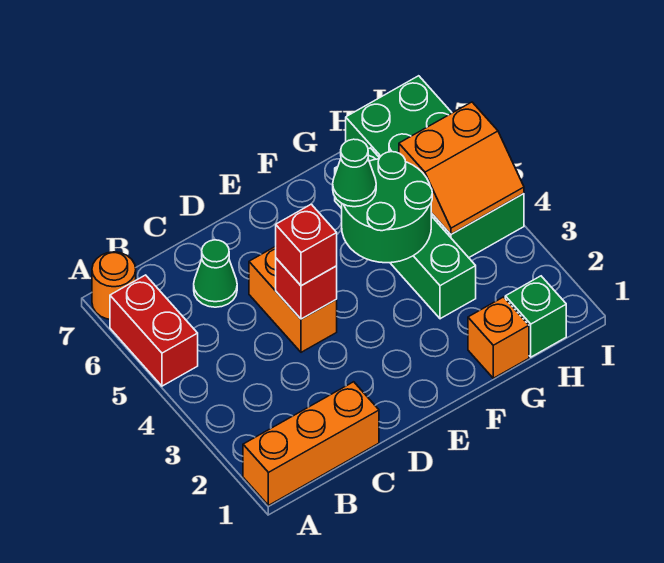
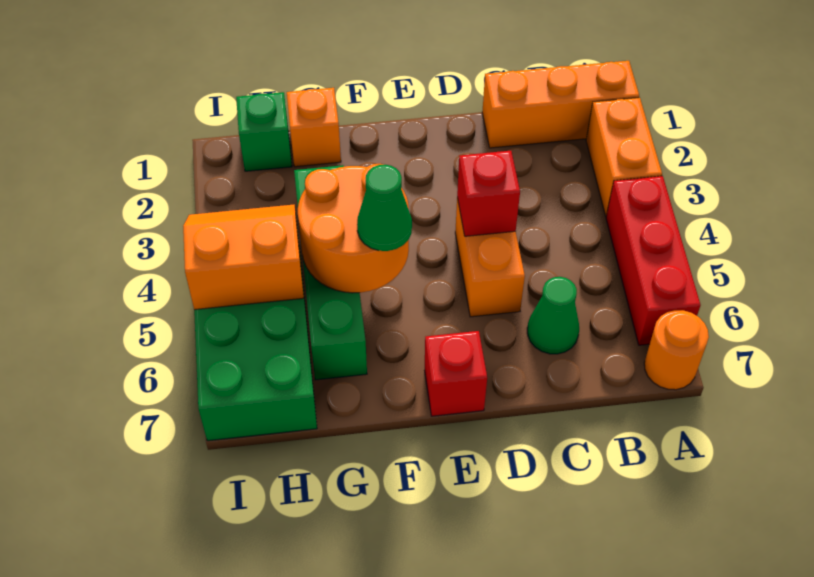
none -> orange 1x2 brick [586,97,662,216]
red 1x2 brick [110,275,198,386] -> red 1x3 brick [606,176,700,345]
red 1x1 brick [276,204,337,286] -> red 1x1 brick moved to [425,331,487,416]
green 2x2 round brick [342,152,432,263] -> orange 2x2 round brick [298,164,409,293]

